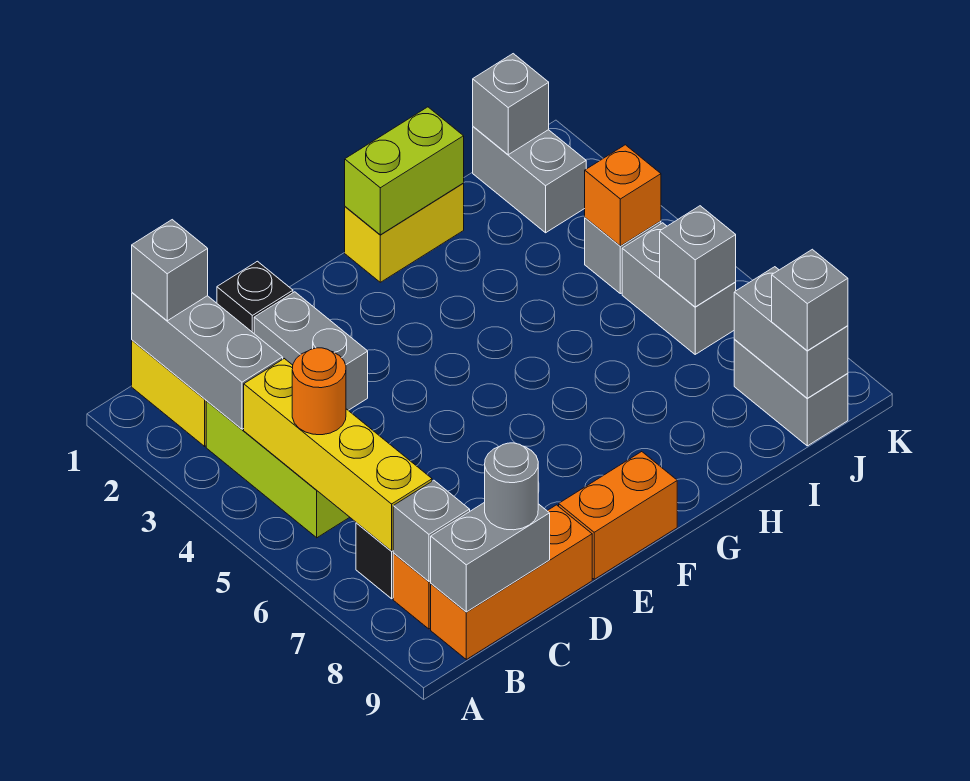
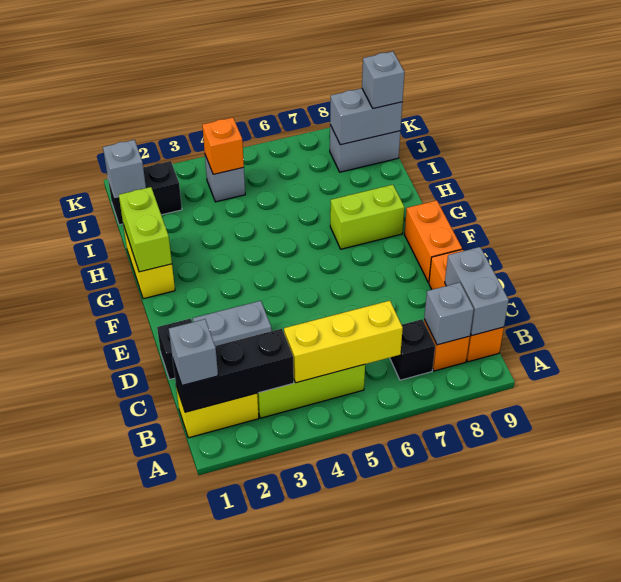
grey 1x3 brick [132,293,283,429] -> black 1x3 brick [173,329,294,412]
yellow 1x4 brick [244,359,432,551] -> yellow 1x3 brick [284,301,403,383]
orange 1x1 round brick [292,348,346,435] -> none
grey 1x1 round brick [485,443,538,530] -> none
none -> lime 1x2 brick [330,185,404,249]
grey 1x2 brick [473,127,586,233] -> black 1x2 brick [108,161,182,225]
grey 1x2 brick [622,223,736,354] -> none
grey 1x1 brick [660,206,736,307] -> none

